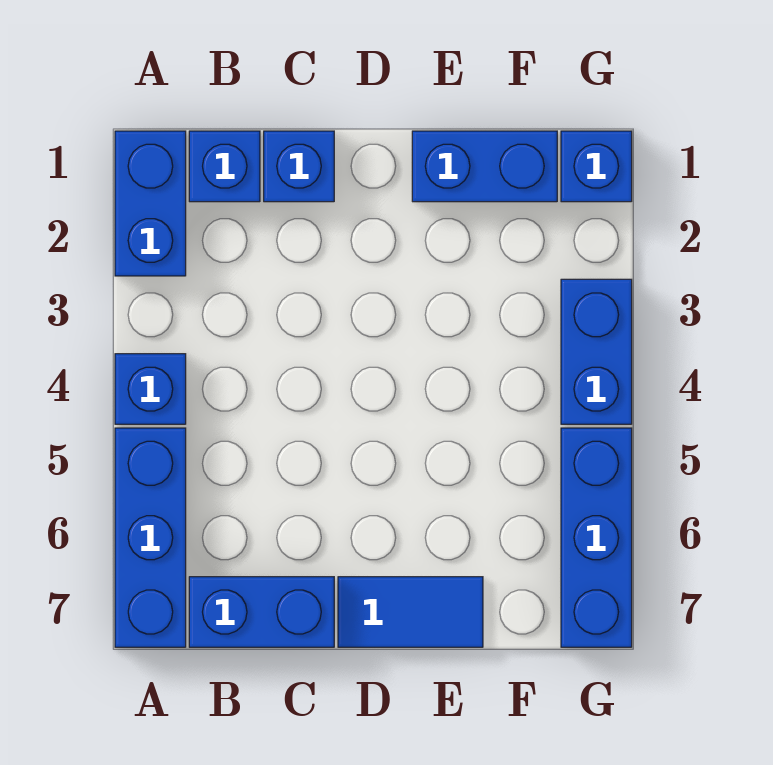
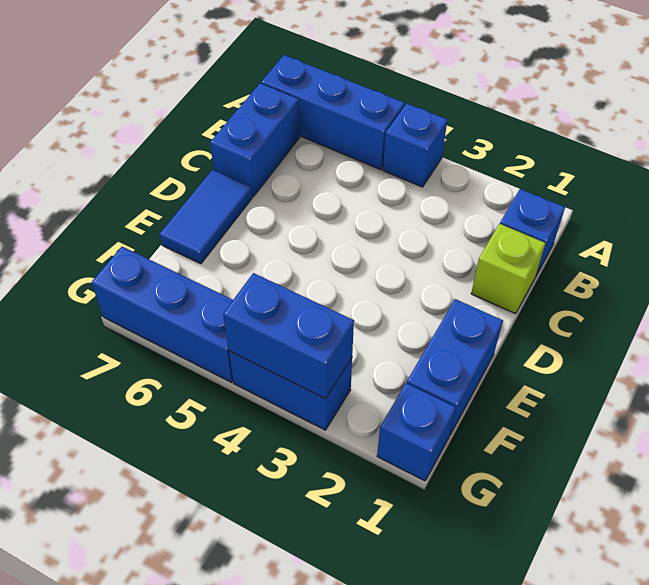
blue 1x2 brick [115,131,186,276] -> blue 1x2 brick moved to [223,273,354,399]
blue 1x1 brick [264,131,334,202] -> lime 1x1 brick [471,224,545,314]

